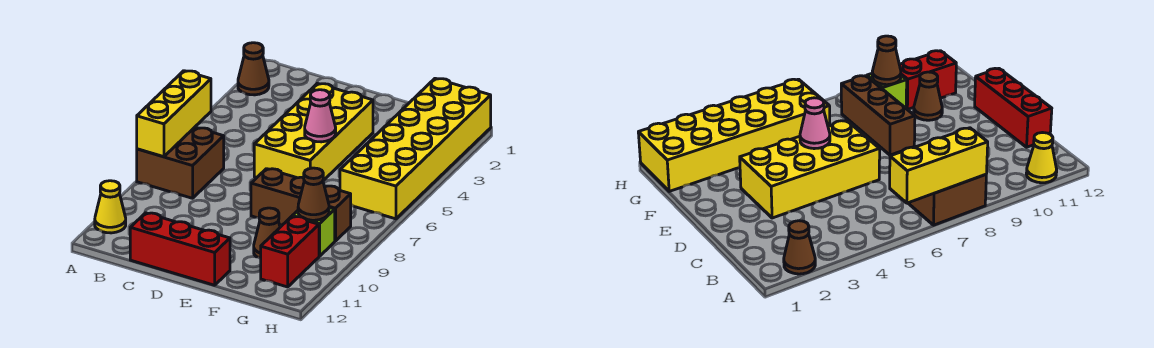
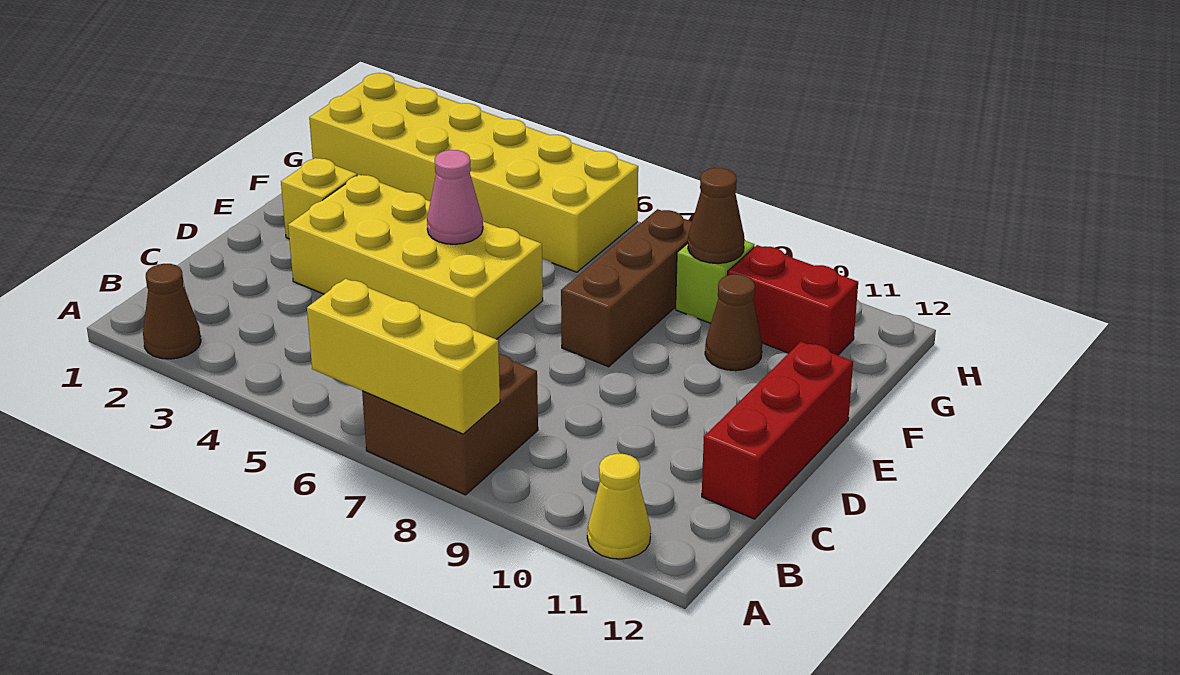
none -> yellow 1x1 brick [281,158,357,239]

